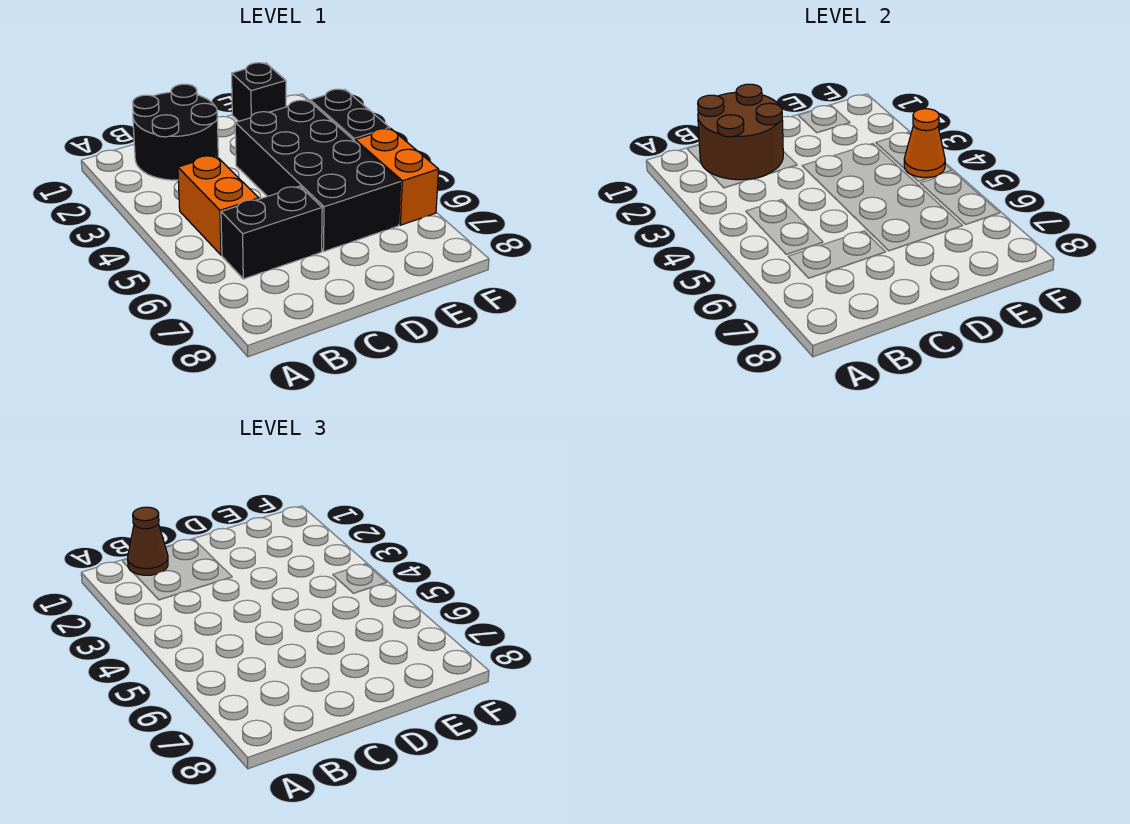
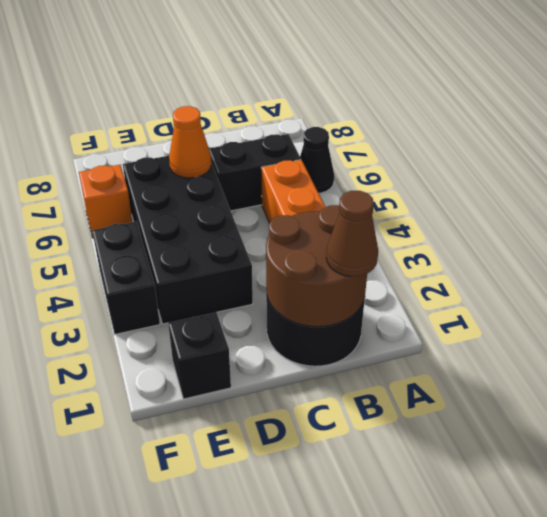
none -> black 1x1 cone [300,127,334,193]
orange 1x1 cone [904,109,945,178] -> orange 1x1 cone moved to [169,106,212,178]
orange 1x2 brick [355,128,439,225] -> orange 1x1 brick [79,165,132,238]

